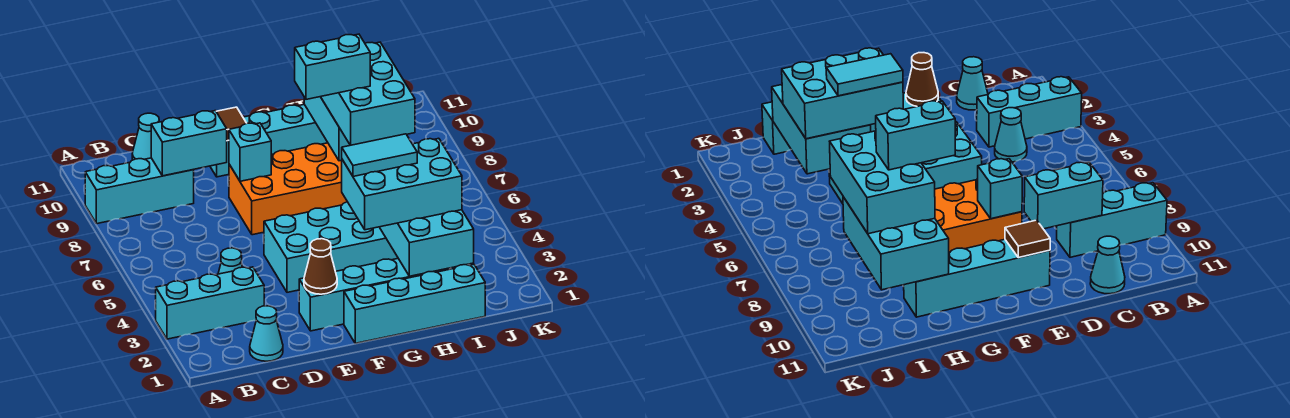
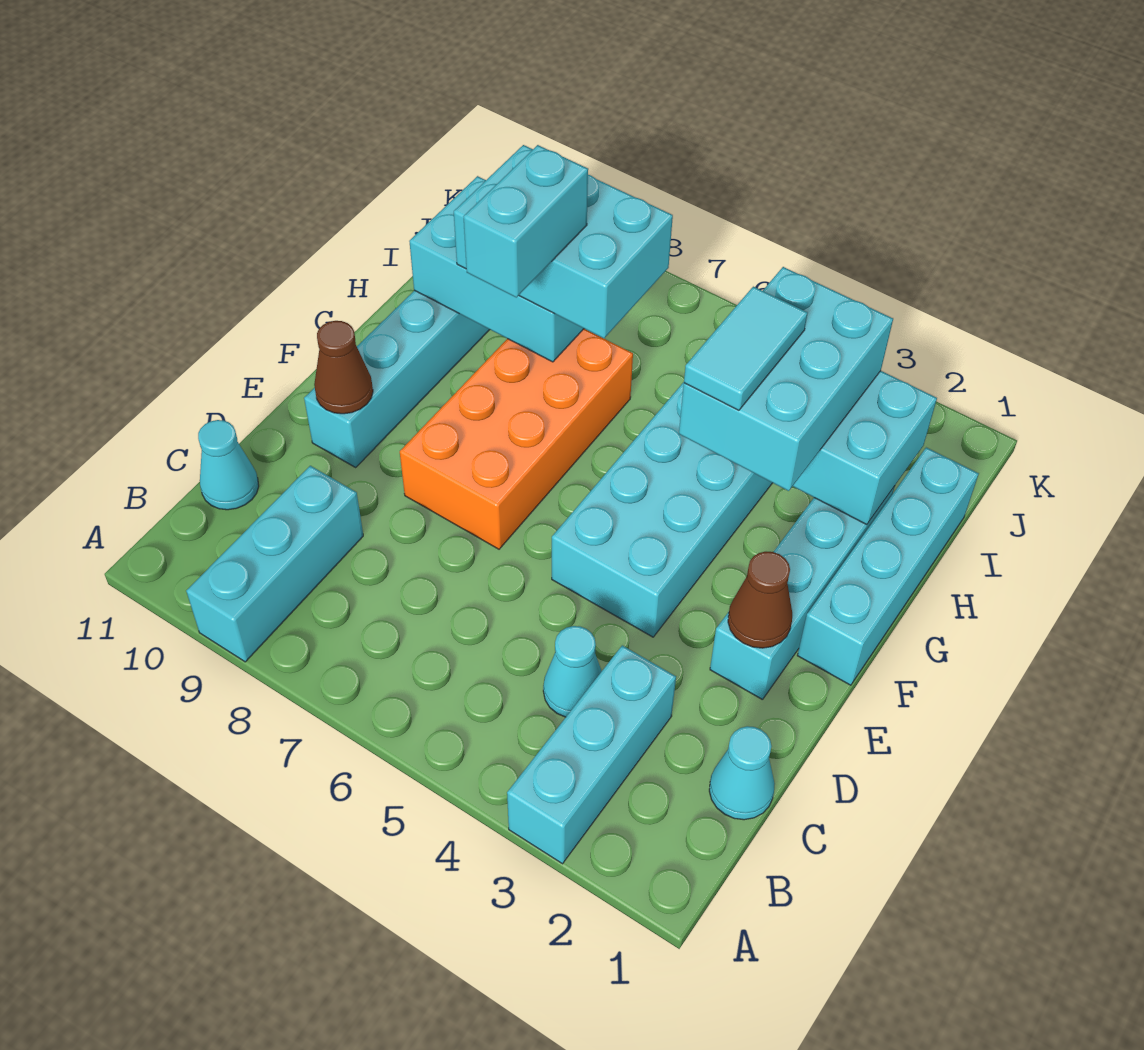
cyan 1x2 brick [151,111,227,176] -> none
cyan 1x1 brick [229,123,271,181] -> none
brown 1x1 tile [216,107,247,141] -> brown 1x1 cone [314,321,373,414]

